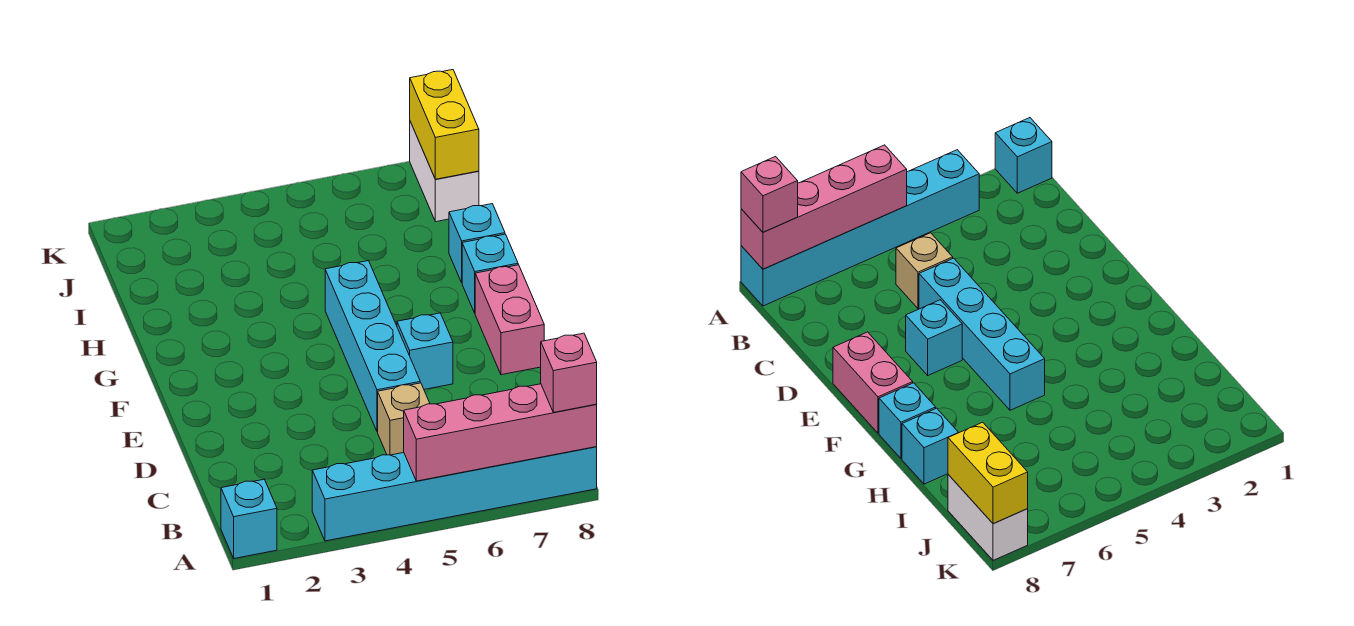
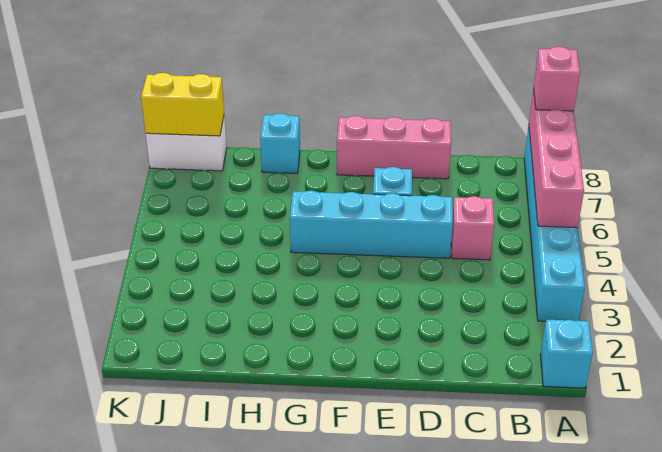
tan 1x1 brick [378,383,430,455] -> pink 1x1 brick [451,196,494,260]
pink 1x2 brick [475,265,544,375] -> pink 1x3 brick [337,116,451,179]
cyan 1x1 brick [462,234,518,313] -> none

